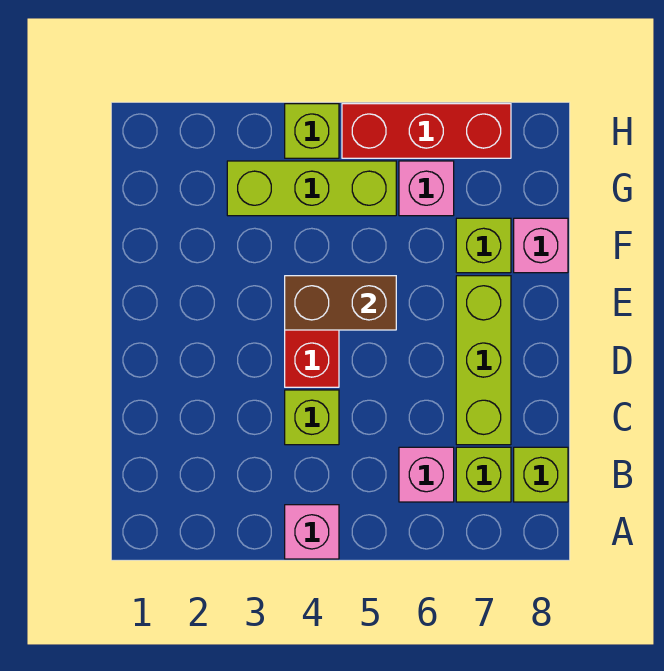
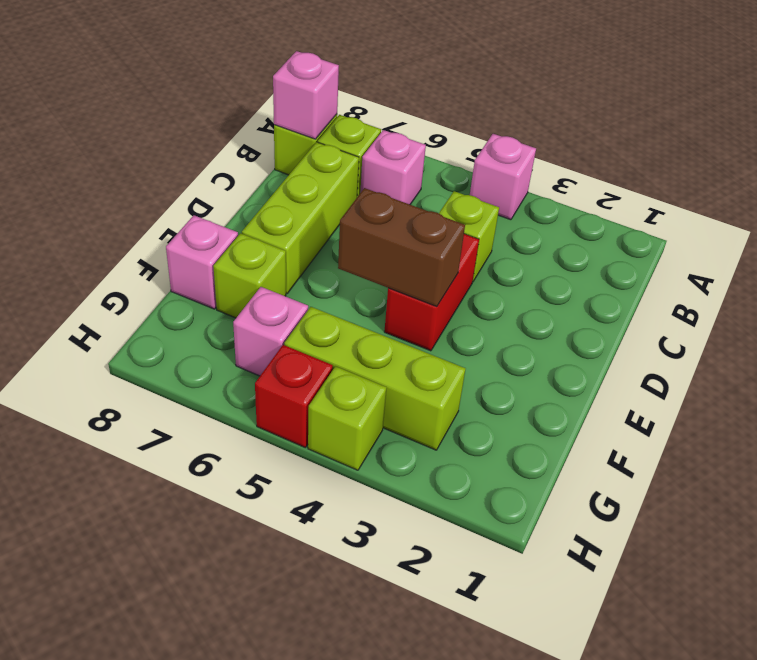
none -> pink 1x1 brick [273,51,339,139]
red 1x3 brick [342,104,511,158] -> red 1x1 brick [255,345,333,448]

